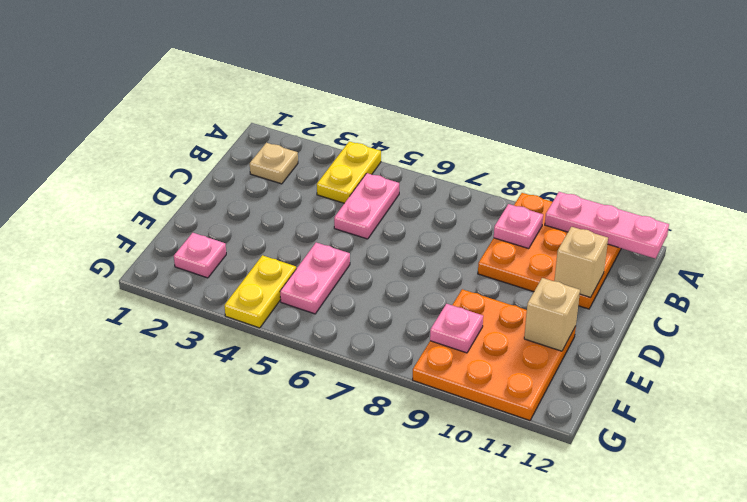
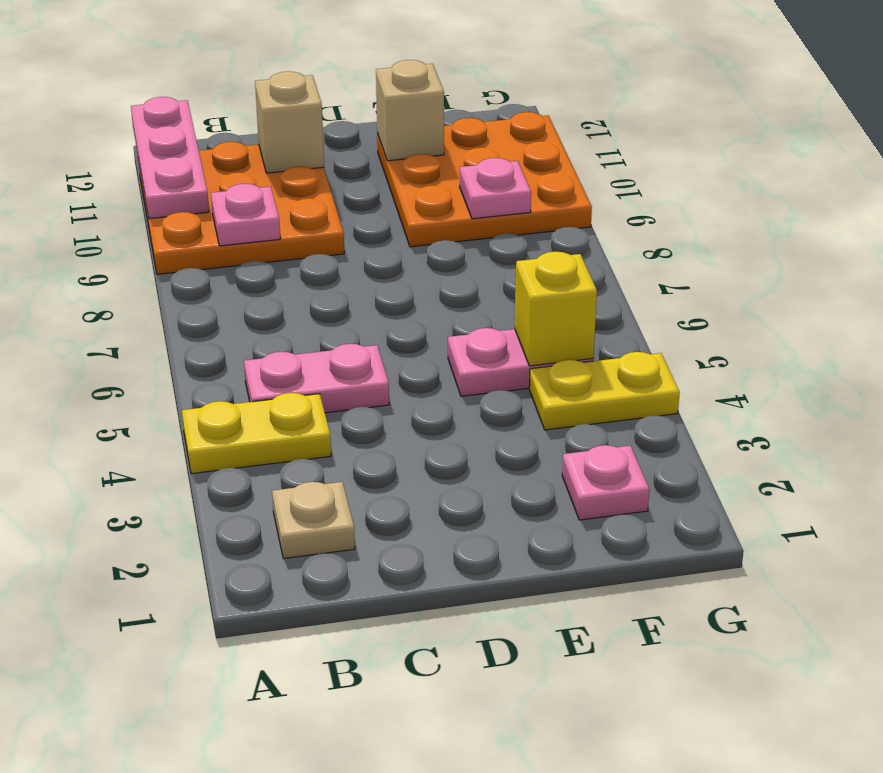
none -> yellow 1x1 brick [515,252,597,366]

